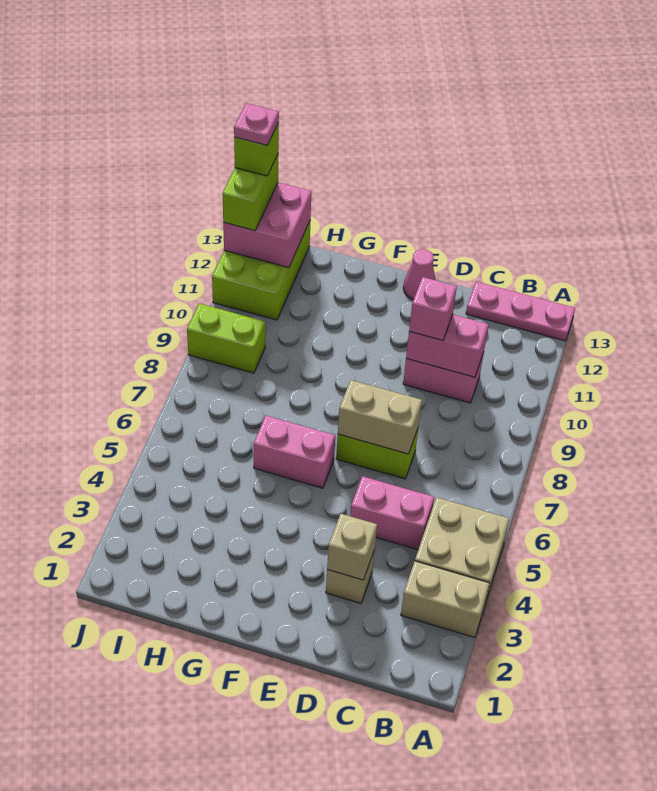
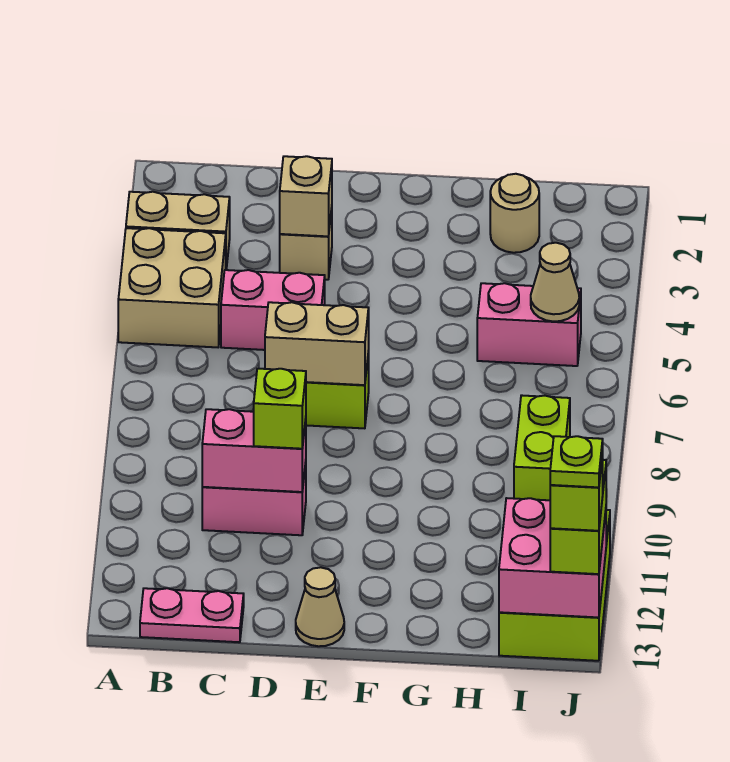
pink 1x3 plate [466,282,575,341] -> pink 1x2 plate [140,588,244,642]
pink 1x1 brick [409,277,457,340] -> lime 1x1 brick [254,369,306,449]
pink 1x1 cone [403,249,436,300] -> tan 1x1 cone [296,567,344,646]
pink 1x2 brick [254,416,335,488] -> pink 1x2 brick moved to [477,283,581,366]
none -> tan 1x1 round brick [490,174,539,253]
none -> tan 1x1 cone [531,243,579,321]
lime 1x2 brick [187,303,265,373] -> lime 1x2 brick turned to [514,395,570,500]
pink 1x1 plate [234,103,279,145] -> lime 1x1 plate [550,436,603,487]

